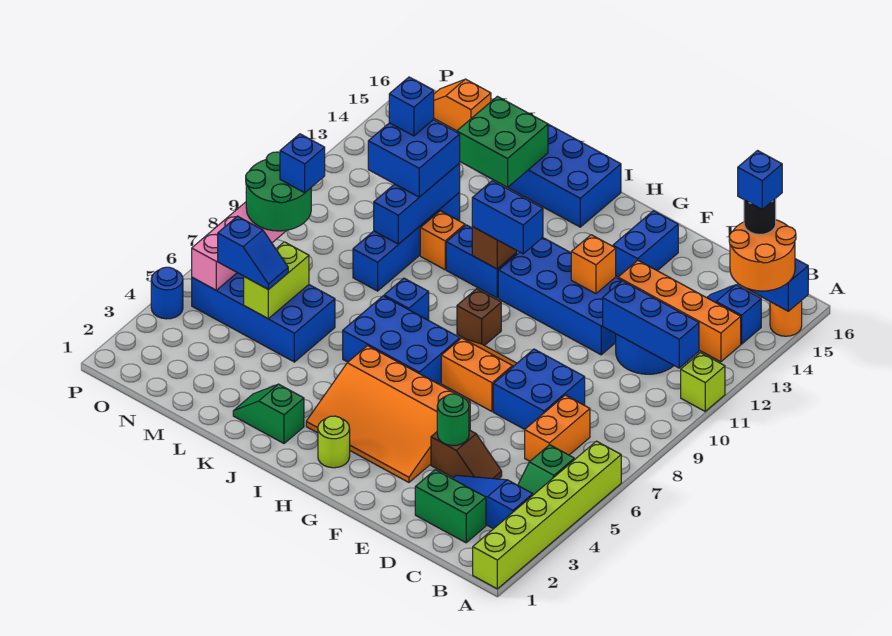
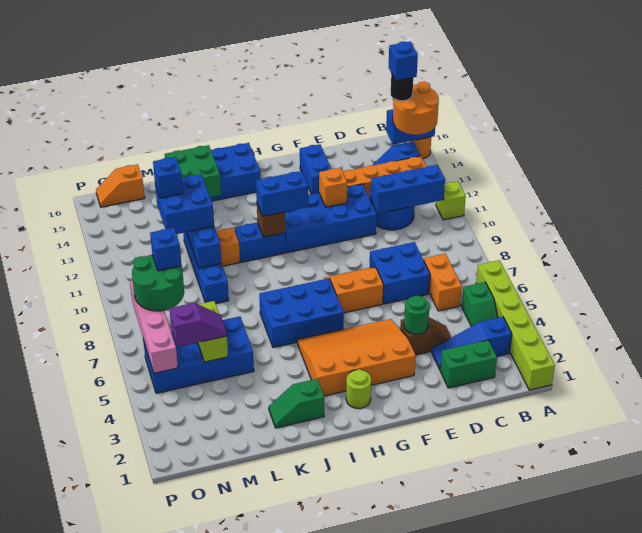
orange 3x4 slope [306,346,470,482] -> orange 3x4 slope turned to [297,319,416,396]
brown 1x1 brick [457,289,501,346] -> none
blue 1x1 brick [384,278,429,320] -> none
blue 1x2 slope [218,216,288,290] -> purple 1x2 slope [170,303,227,347]
blue 1x1 round brick [151,267,183,319] -> none

